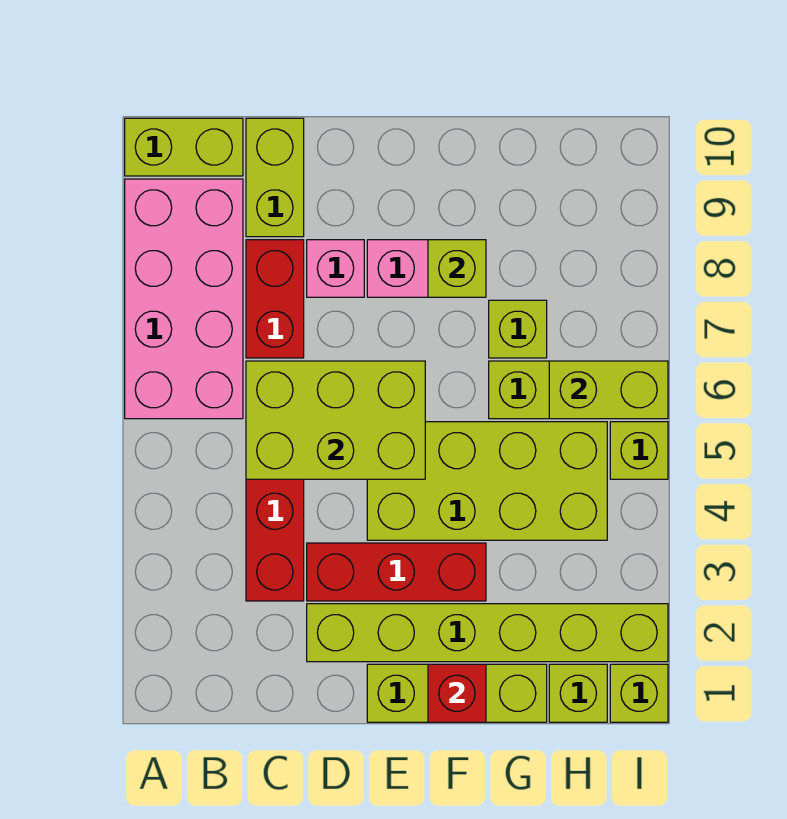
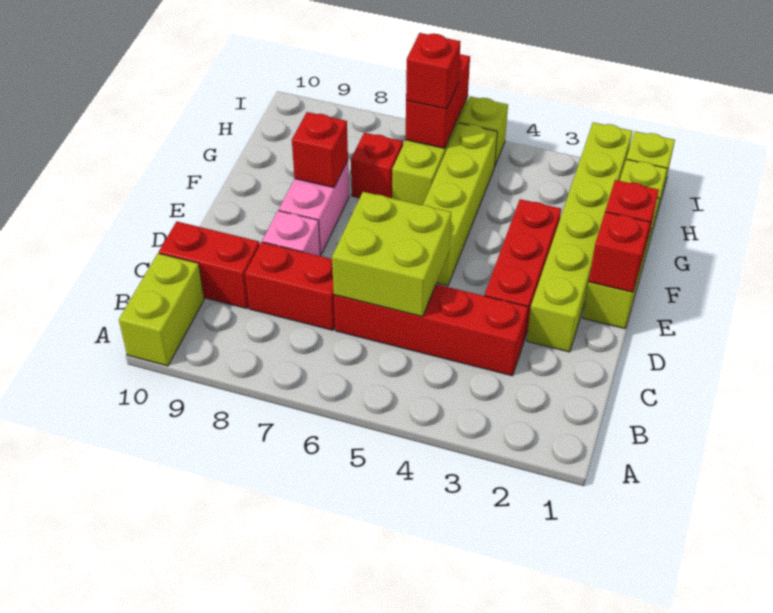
pink 2x4 brick [125,179,243,419] -> none
lime 2x3 brick [246,361,425,479] -> lime 2x2 brick [332,192,451,317]
lime 1x2 brick [246,118,304,237] -> red 1x2 brick [159,222,260,308]
none -> red 1x1 brick [589,212,650,292]
lime 2x4 brick [367,422,607,540] -> lime 1x4 brick [423,123,497,286]
lime 1x1 brick [428,240,486,297] -> red 1x1 brick [292,112,348,188]
lime 1x1 brick [489,300,547,358] -> red 1x1 brick [351,133,403,198]
lime 1x2 brick [549,361,668,419] -> red 1x2 brick [406,54,470,148]
none -> red 1x1 brick [406,33,460,109]

